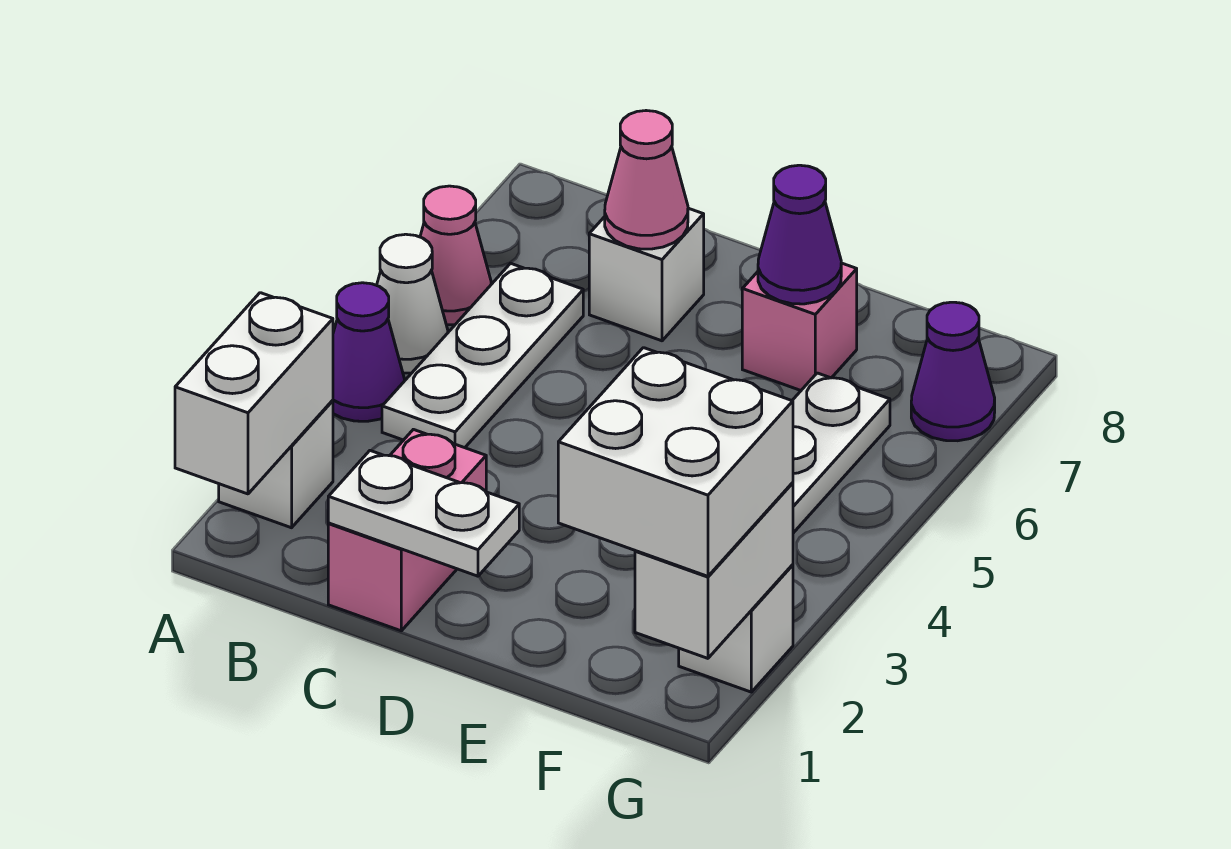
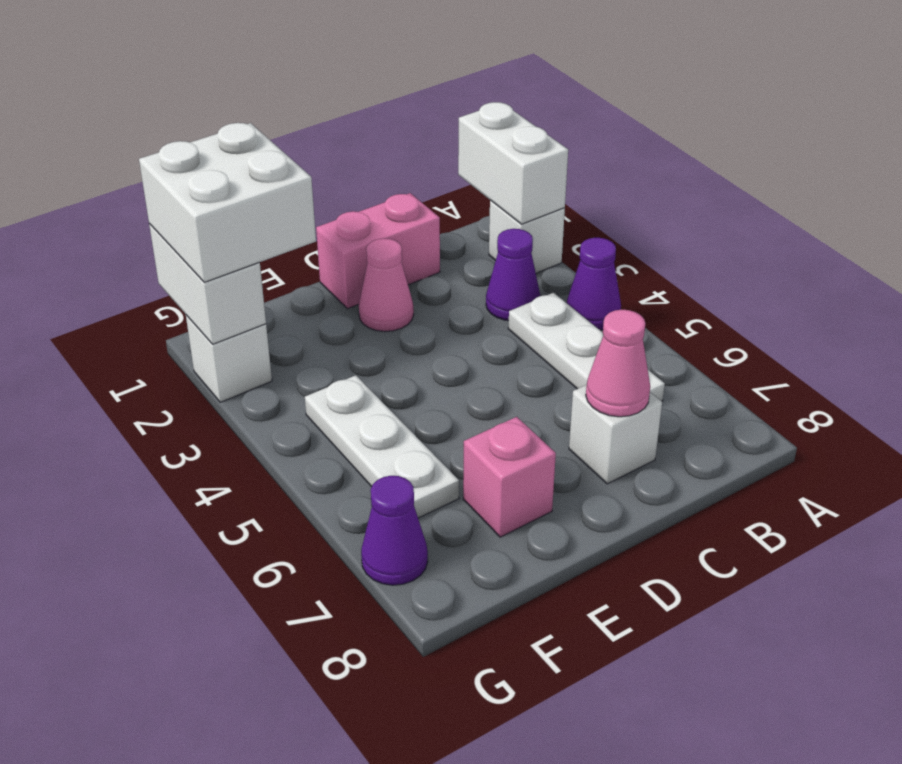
white 1x1 cone [377,234,448,373] -> none
pink 1x1 cone [420,186,491,325] -> pink 1x1 cone moved to [359,238,414,332]
pink 1x2 brick [328,429,486,631] -> pink 1x2 brick turned to [316,193,440,309]
white 1x2 plate [328,451,519,576] -> none
purple 1x1 cone [758,165,841,304] -> purple 1x1 cone moved to [486,229,540,321]

